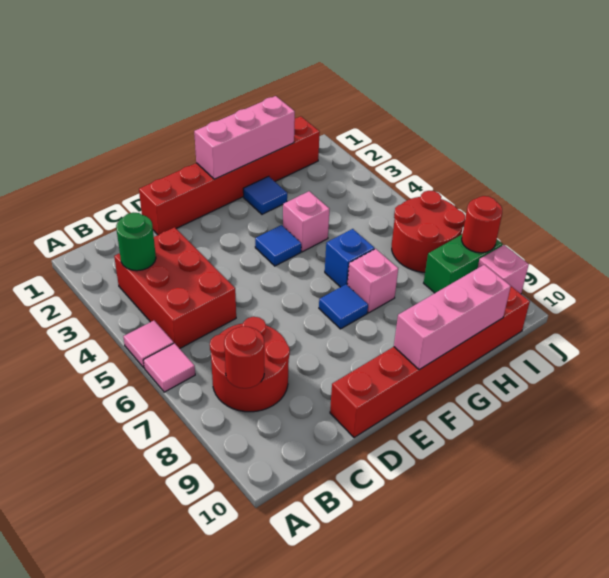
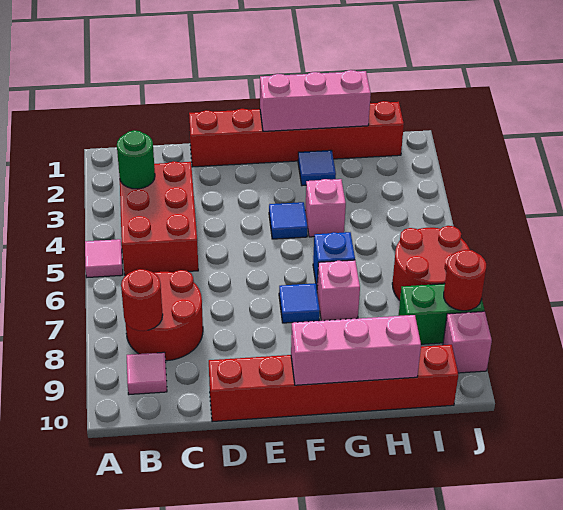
pink 1x1 tile [143,343,195,392] -> pink 1x1 tile moved to [127,352,167,394]

